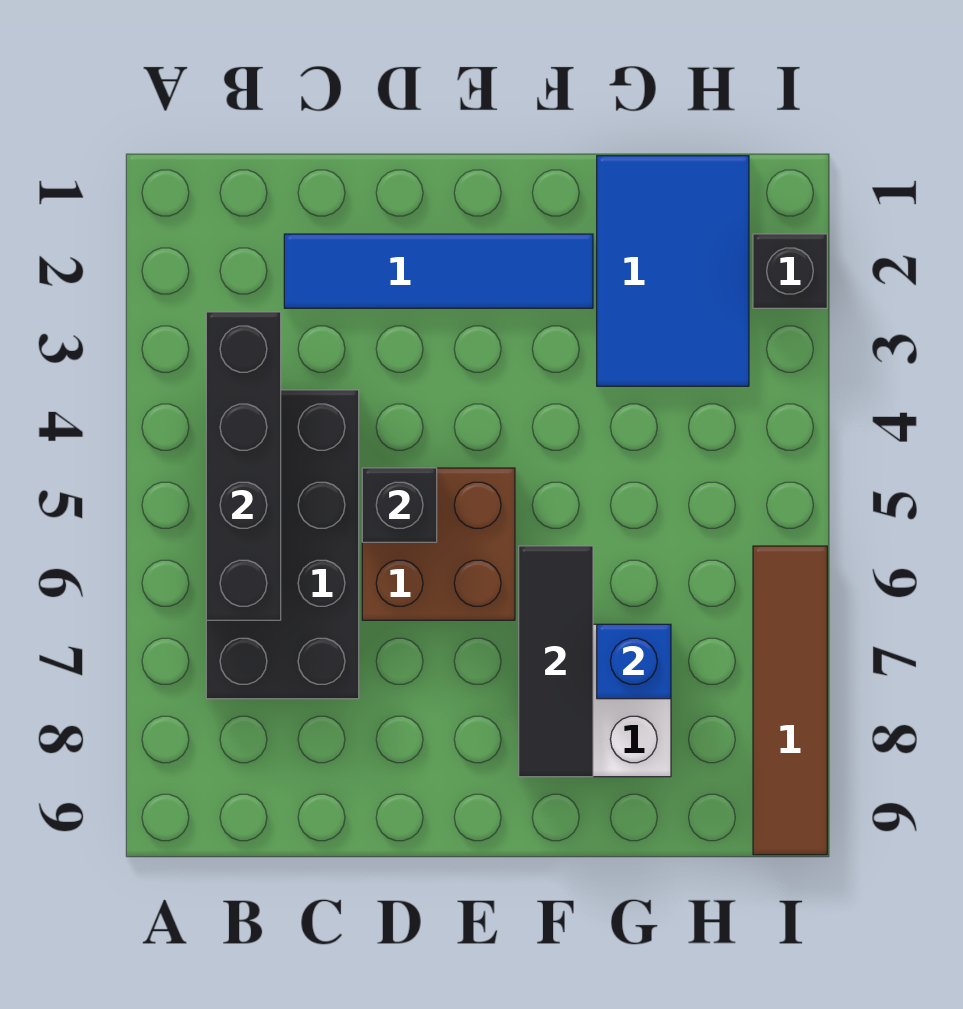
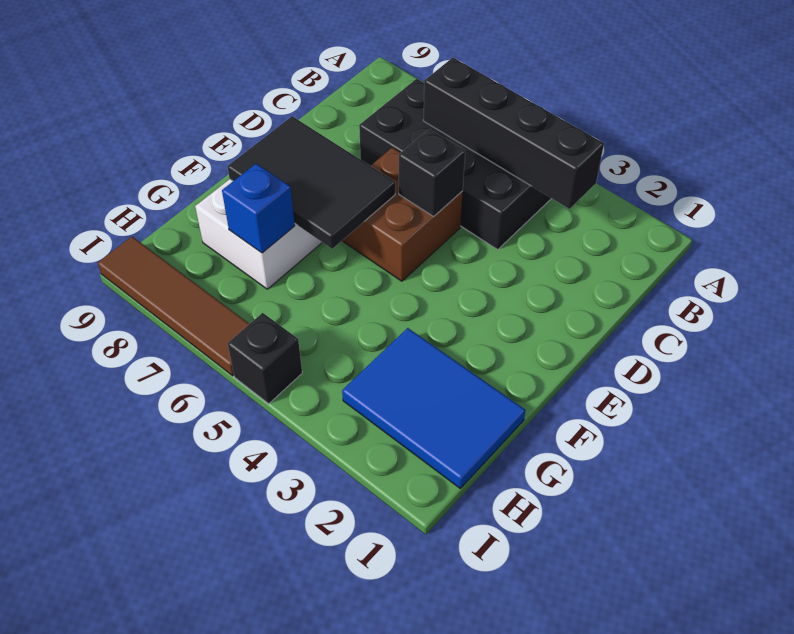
blue 1x4 tile [284,234,593,308] -> none
black 1x3 tile [519,546,593,777] -> black 2x3 tile [227,116,395,249]
black 1x1 brick [753,234,827,308] -> black 1x1 brick moved to [228,313,302,404]

